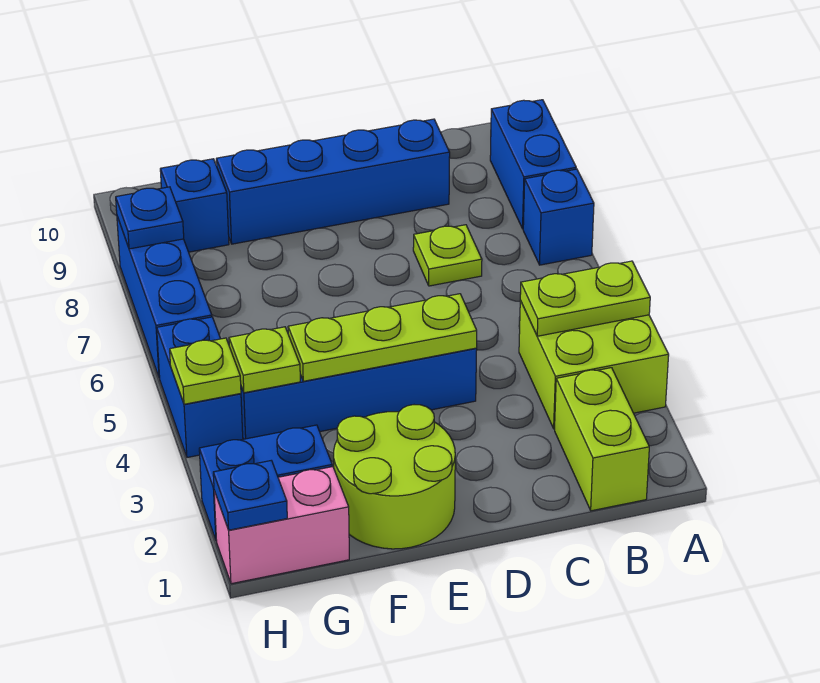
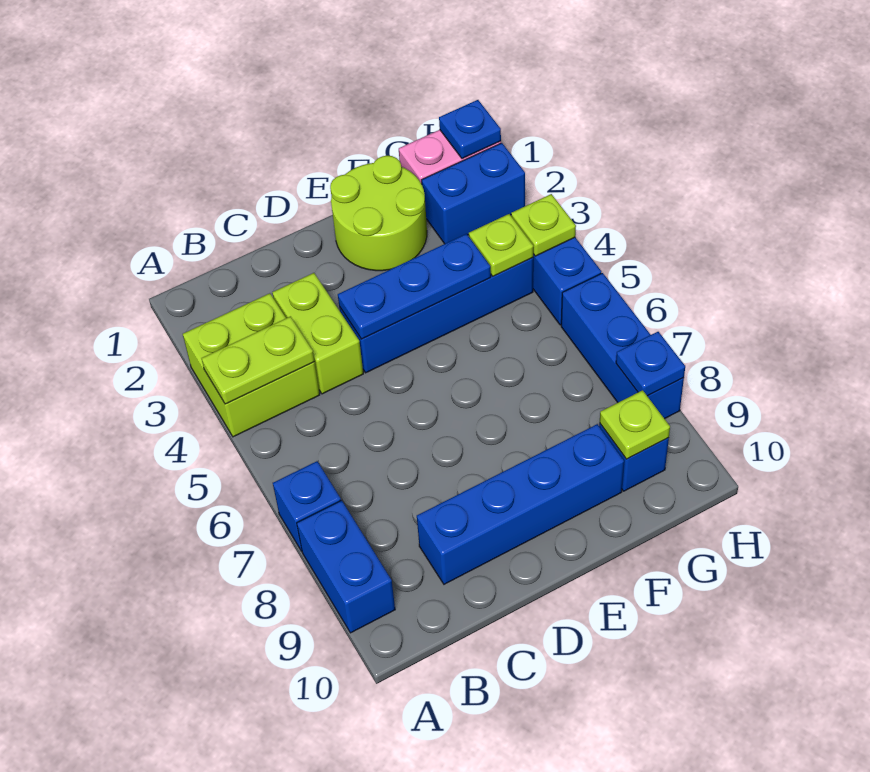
lime 1x2 brick [555,368,649,511] -> lime 1x2 brick moved to [272,273,363,394]
lime 1x1 plate [413,225,482,286] -> lime 1x1 plate moved to [600,390,670,459]
lime 1x3 plate [288,294,477,381] -> blue 1x3 plate [338,234,491,339]

